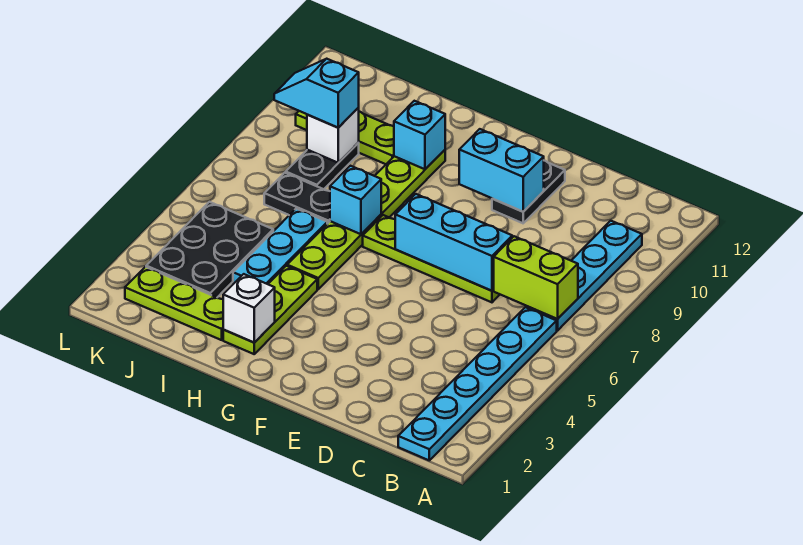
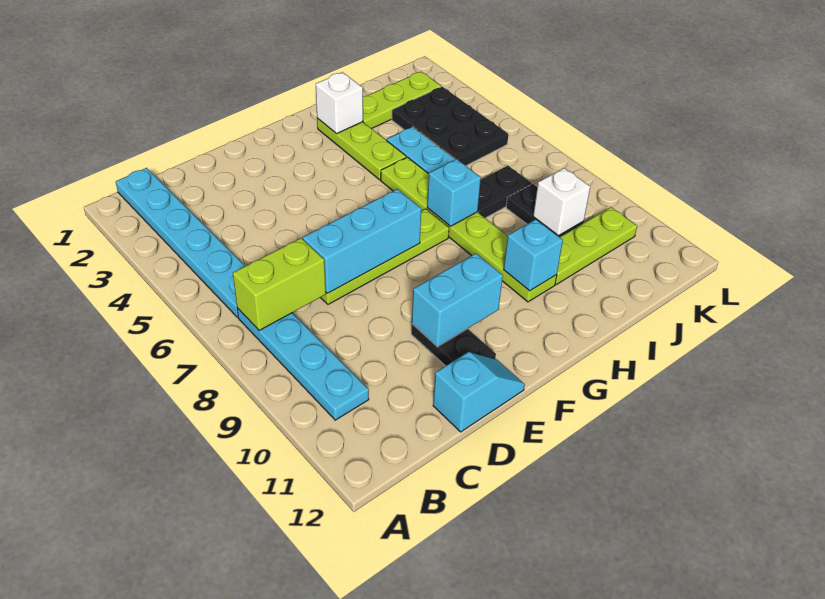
cyan 1x2 slope [274,59,359,128] -> cyan 1x2 slope moved to [433,352,525,432]

